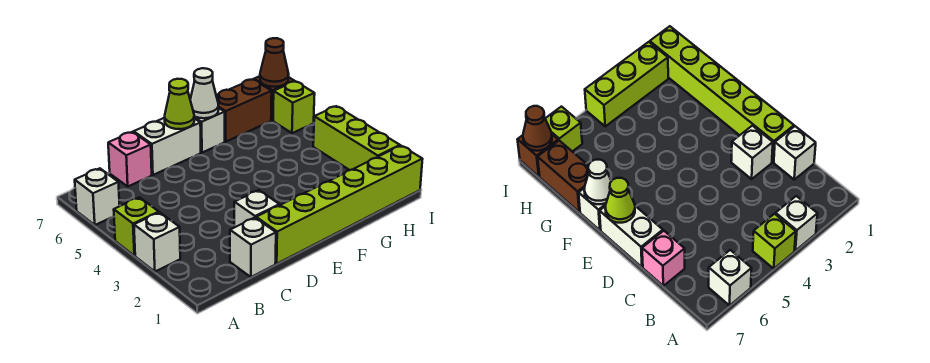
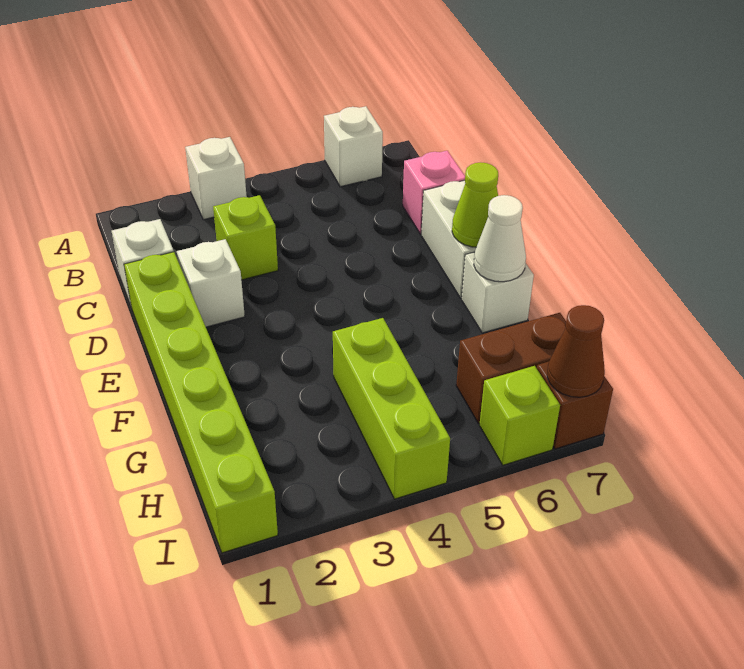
lime 1x1 brick [114,197,159,256] -> lime 1x1 brick moved to [213,195,278,280]
brown 1x2 brick [216,79,272,142] -> brown 1x2 brick turned to [456,313,566,423]
lime 1x3 brick [313,106,400,170] -> lime 1x3 brick turned to [333,318,450,499]

